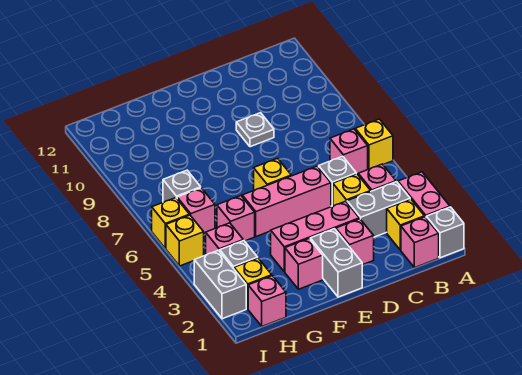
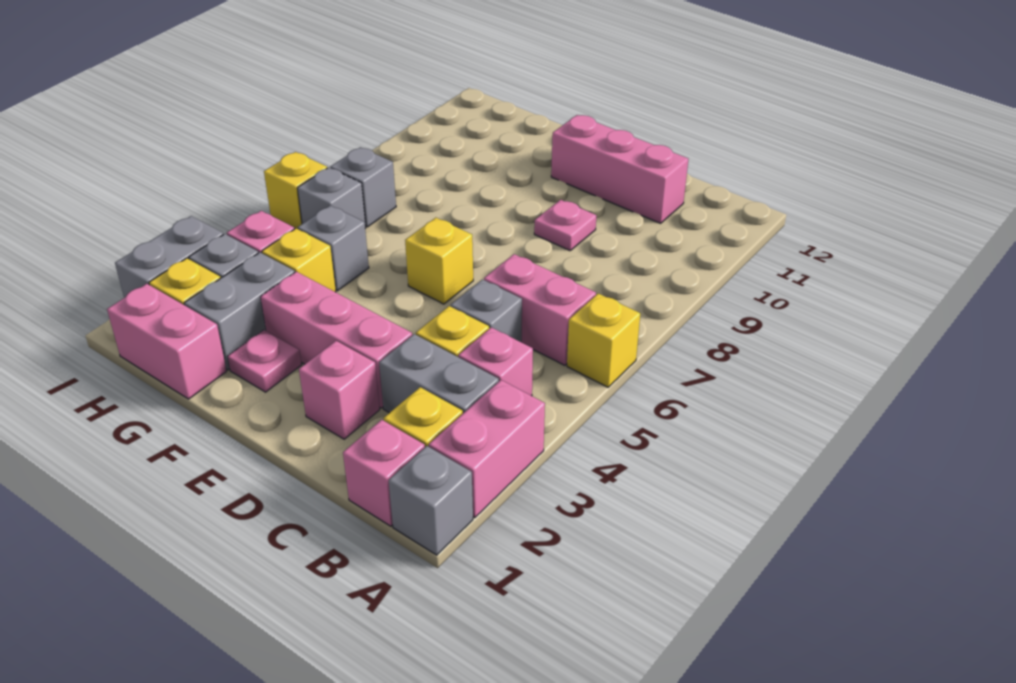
pink 1x1 brick [330,129,368,174] -> pink 1x2 brick [484,254,596,365]
pink 1x3 brick [242,166,331,237] -> pink 1x3 brick moved to [551,115,688,223]
grey 1x1 plate [236,113,274,147] -> pink 1x1 plate [534,200,596,251]
grey 1x2 brick [310,229,362,297] -> grey 1x2 brick moved to [184,252,295,370]
pink 1x1 brick [285,239,323,289] -> pink 1x1 plate [227,330,302,392]
pink 1x1 brick [217,196,255,241] -> grey 1x1 brick [298,205,369,291]
pink 1x1 brick [248,276,286,326] -> pink 1x2 brick [107,284,227,399]
pink 1x1 brick [177,188,215,234] -> grey 1x1 brick [297,168,366,228]
yellow 1x1 brick [166,215,204,266] -> yellow 1x1 brick moved to [262,229,336,292]

